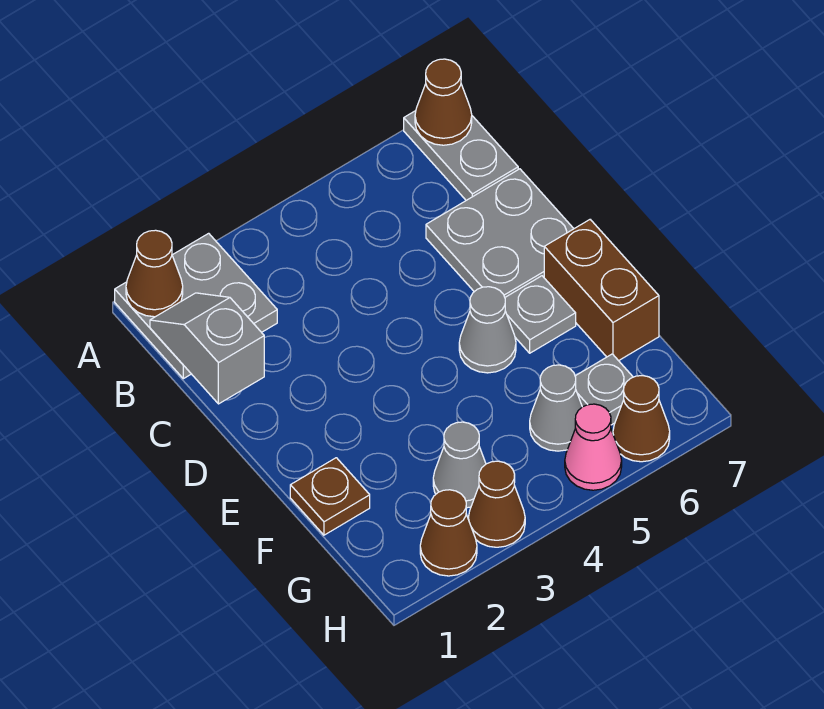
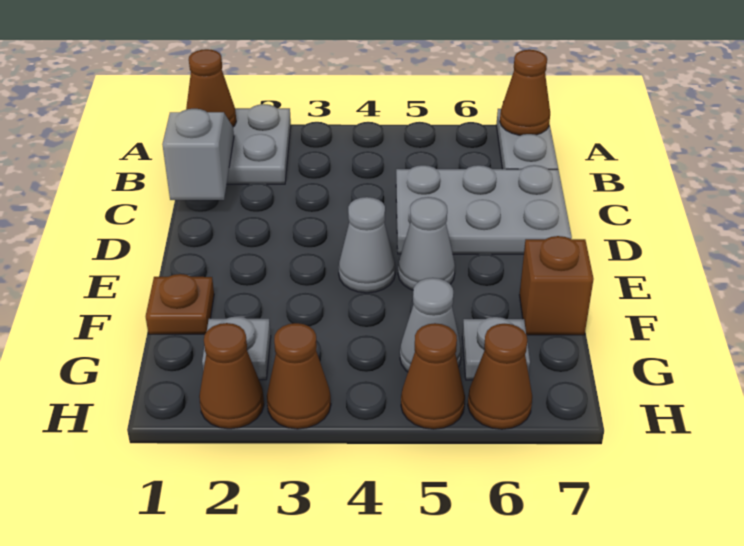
grey 2x2 plate [426,169,574,297] -> grey 2x3 plate [396,165,572,254]
grey 1x1 plate [505,276,576,353] -> grey 1x1 plate moved to [202,317,271,380]
brown 1x2 brick [544,220,659,361] -> brown 1x1 brick [520,236,594,335]
grey 1x1 cone [433,422,486,508] -> grey 1x1 cone moved to [339,197,395,293]
pink 1x1 cone [565,404,622,490] -> brown 1x1 cone [401,323,465,429]

